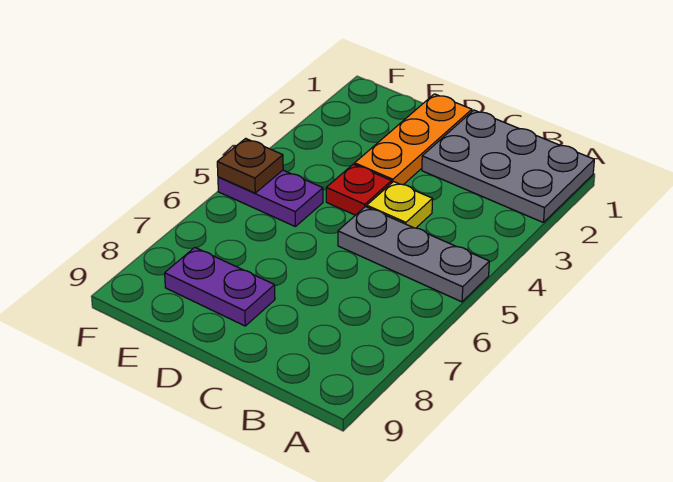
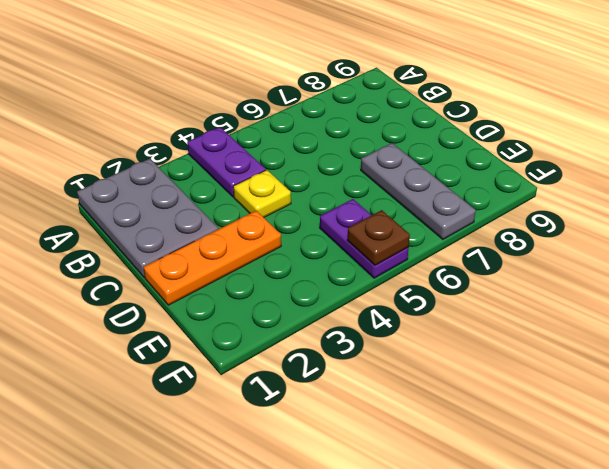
grey 1x3 plate [338,207,489,302] -> grey 1x3 plate moved to [361,143,476,239]
red 1x1 plate [326,164,392,215] -> none
purple 1x2 plate [165,248,275,326] -> purple 1x2 plate moved to [187,127,266,197]

